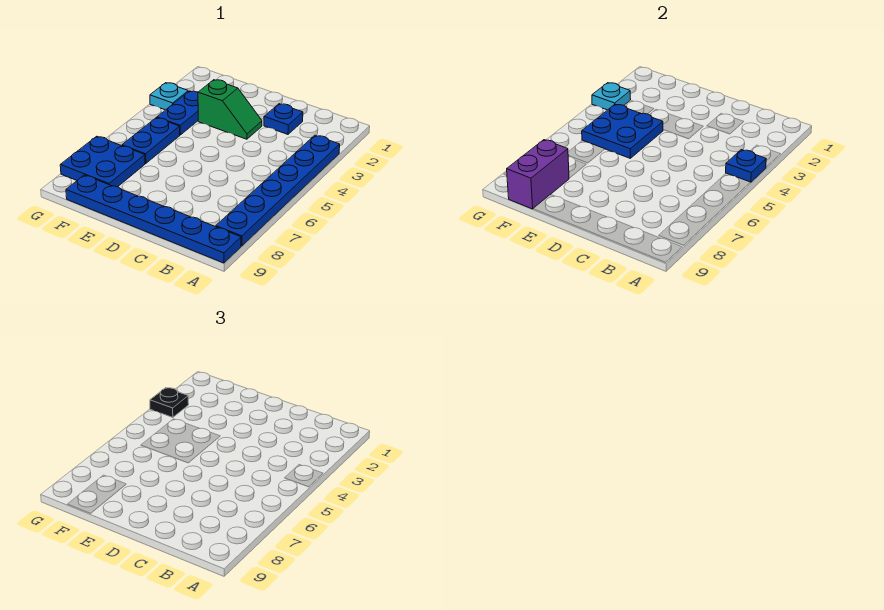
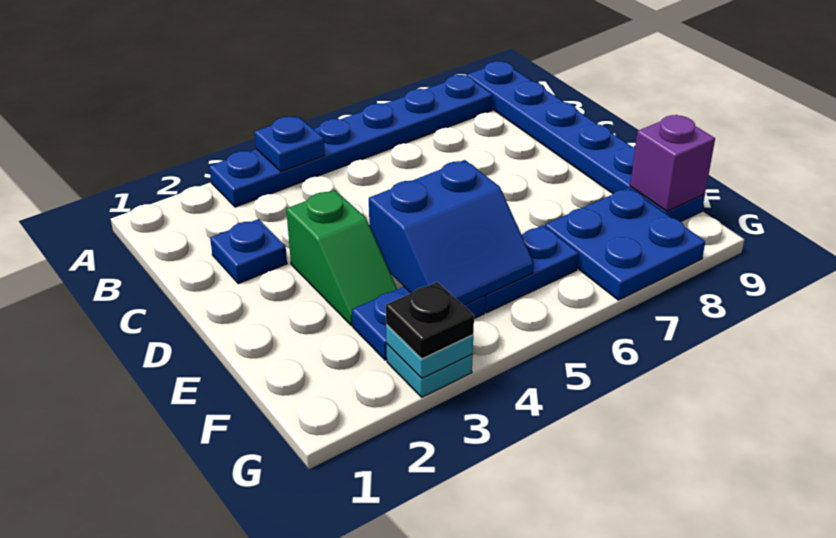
green 1x2 slope [198,80,262,139] -> green 1x2 slope turned to [286,190,397,326]
blue 2x2 plate [582,104,663,158] -> blue 2x2 slope [369,160,534,305]
purple 1x2 brick [507,140,569,209] -> purple 1x1 brick [630,115,715,211]

